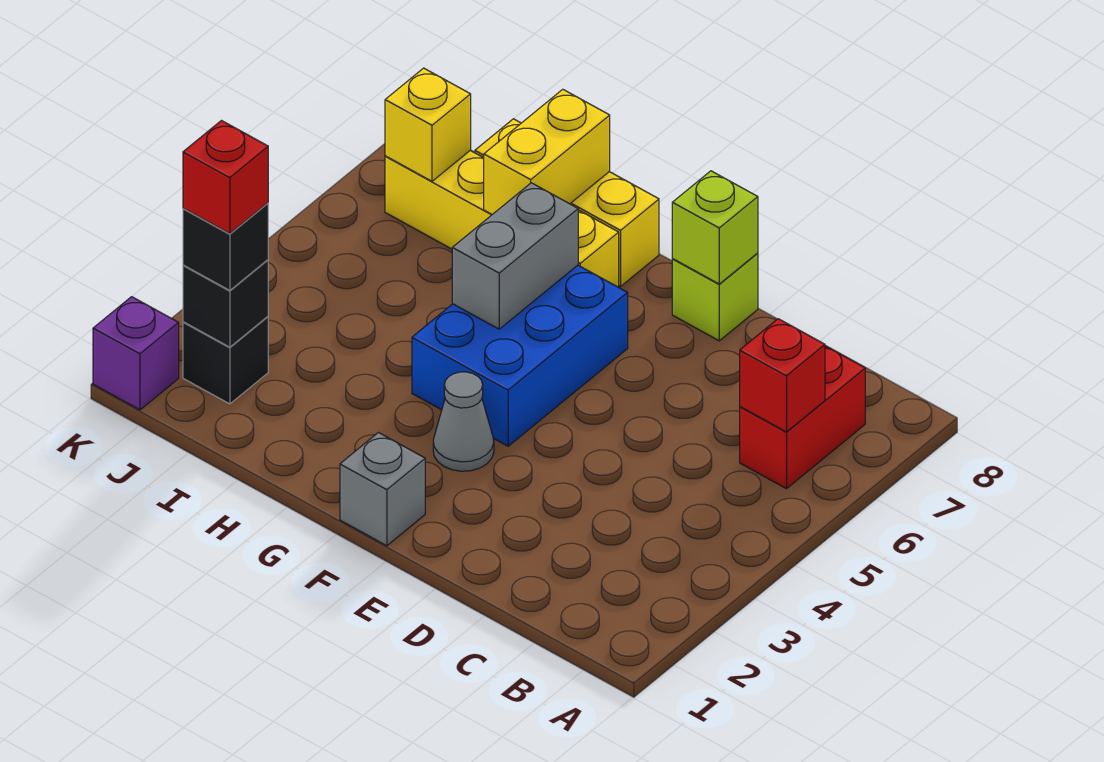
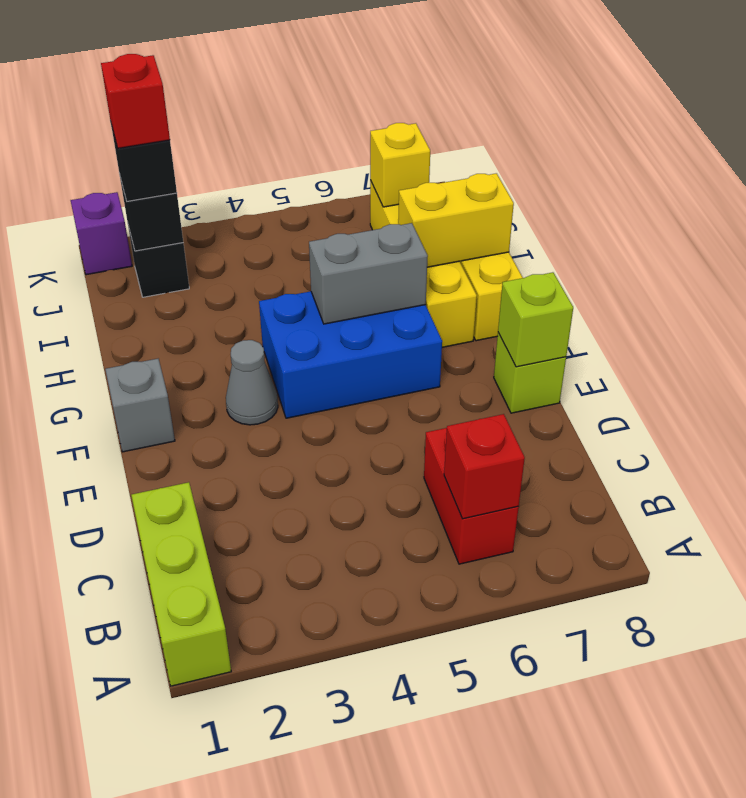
none -> lime 1x3 brick [131,482,231,686]
red 1x2 brick [740,346,865,489] -> red 1x2 brick turned to [424,428,519,564]

